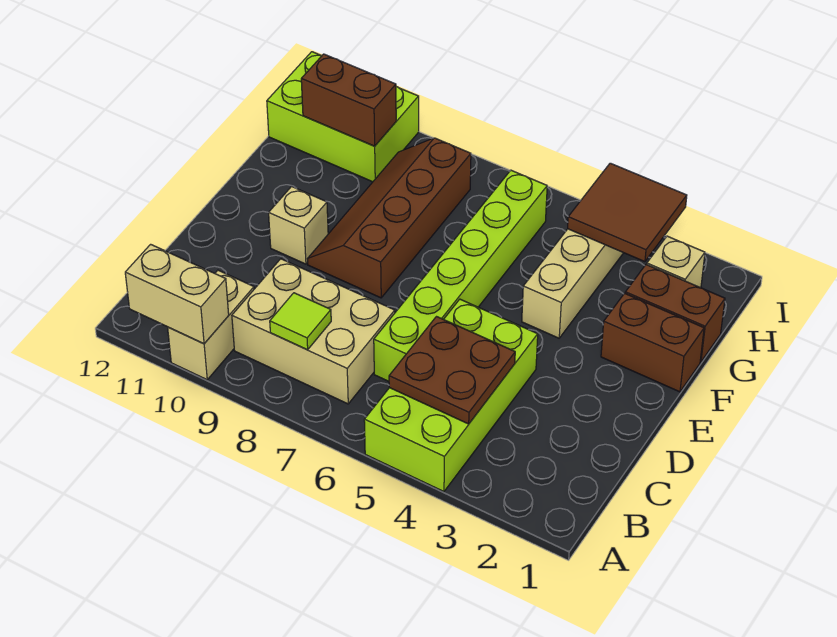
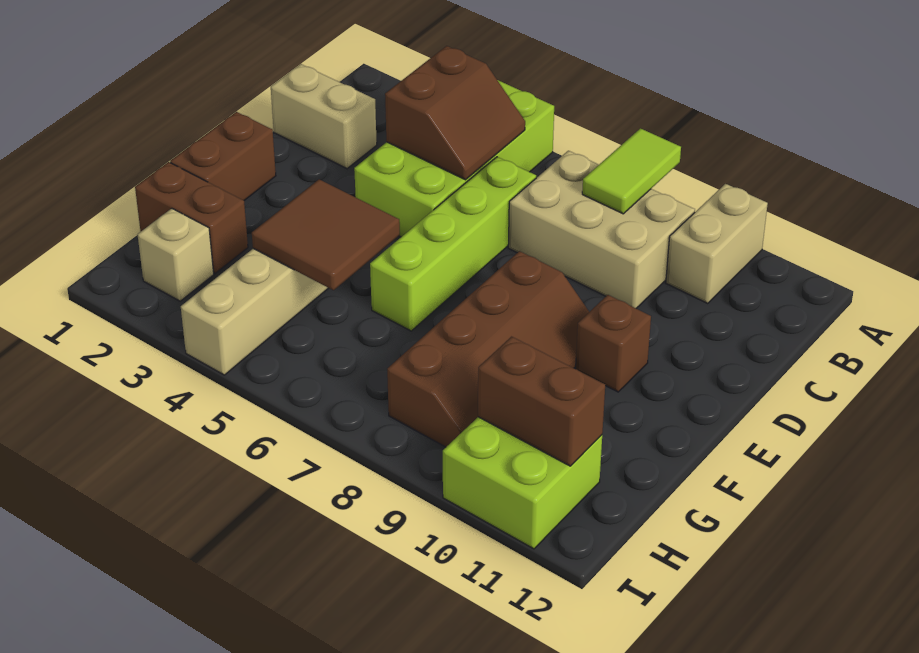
tan 1x2 brick [125,244,229,344] -> tan 1x2 brick moved to [271,64,377,169]
brown 2x2 plate [389,317,515,424] -> brown 2x2 slope [385,46,525,180]
lime 1x1 tile [270,293,331,350] -> lime 1x2 tile [582,128,681,214]
lime 1x6 brick [374,170,547,381] -> lime 1x4 brick [370,157,536,331]
tan 1x1 brick [269,186,328,264] -> brown 1x1 brick [576,295,651,392]
brown 1x2 brick [601,293,704,392] -> brown 1x2 brick turned to [170,112,276,200]
brown 2x2 tile [568,163,687,262] -> brown 2x2 tile moved to [252,179,400,290]
lime 2x3 brick [267,52,419,182] -> lime 2x2 brick [443,417,602,549]

